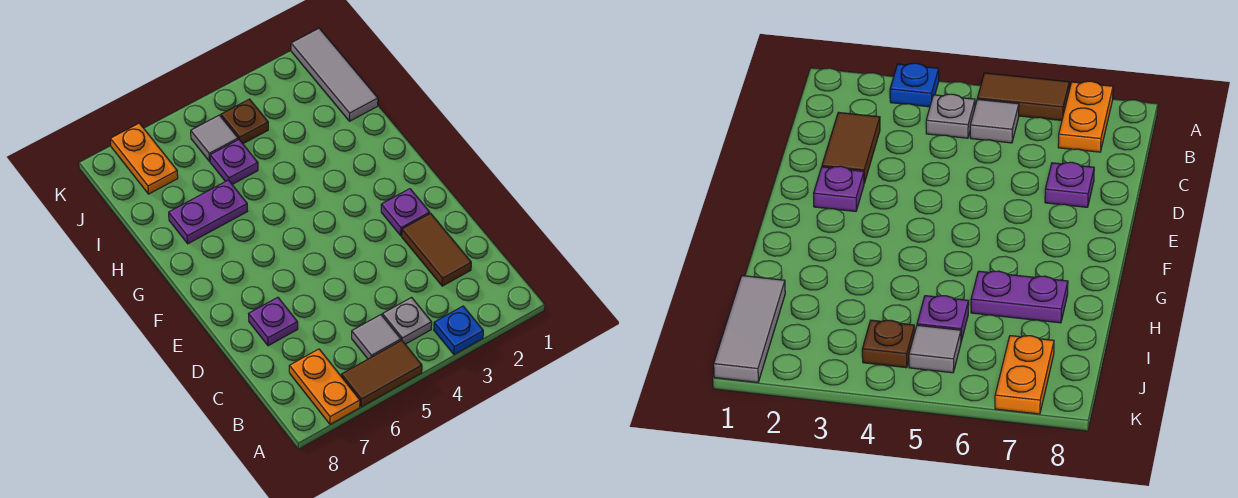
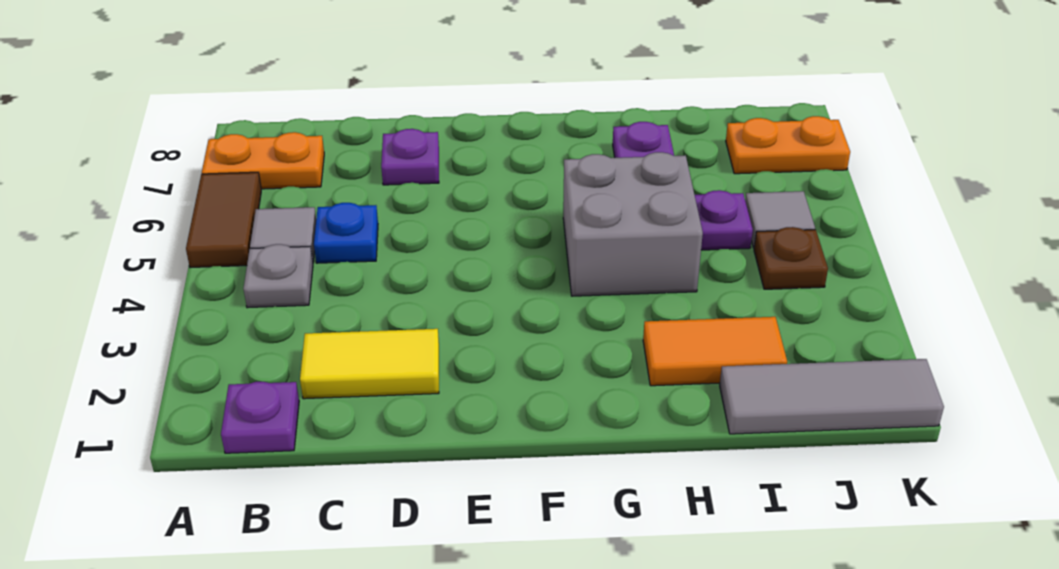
blue 1x1 plate [434,306,483,354] -> blue 1x1 plate moved to [314,203,378,263]
brown 1x2 tile [402,213,471,286] -> yellow 1x2 tile [300,329,439,399]
purple 1x1 plate [381,189,430,236] -> purple 1x1 plate moved to [221,382,299,453]
none -> grey 2x2 brick [563,152,703,296]
none -> orange 1x2 tile [643,317,787,386]

